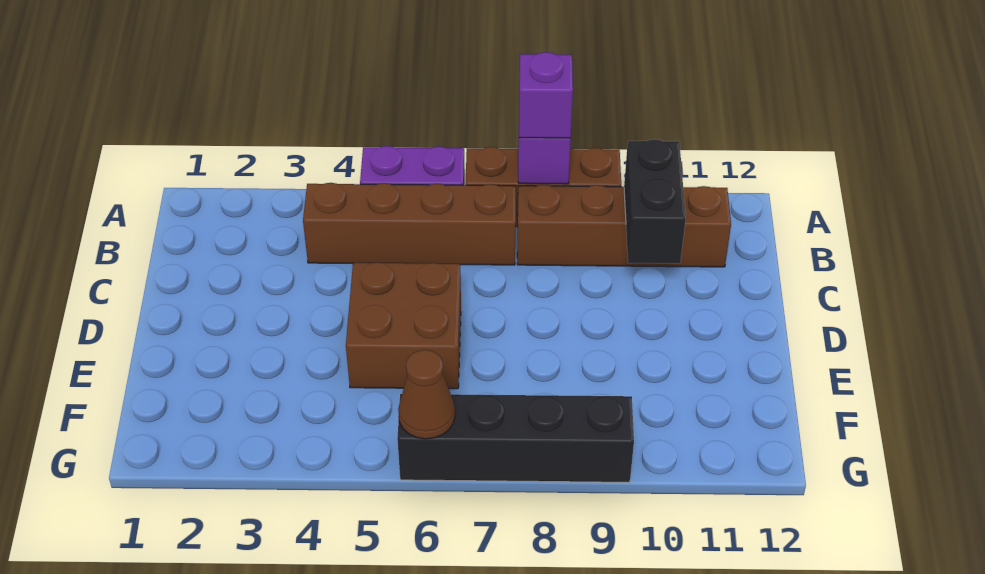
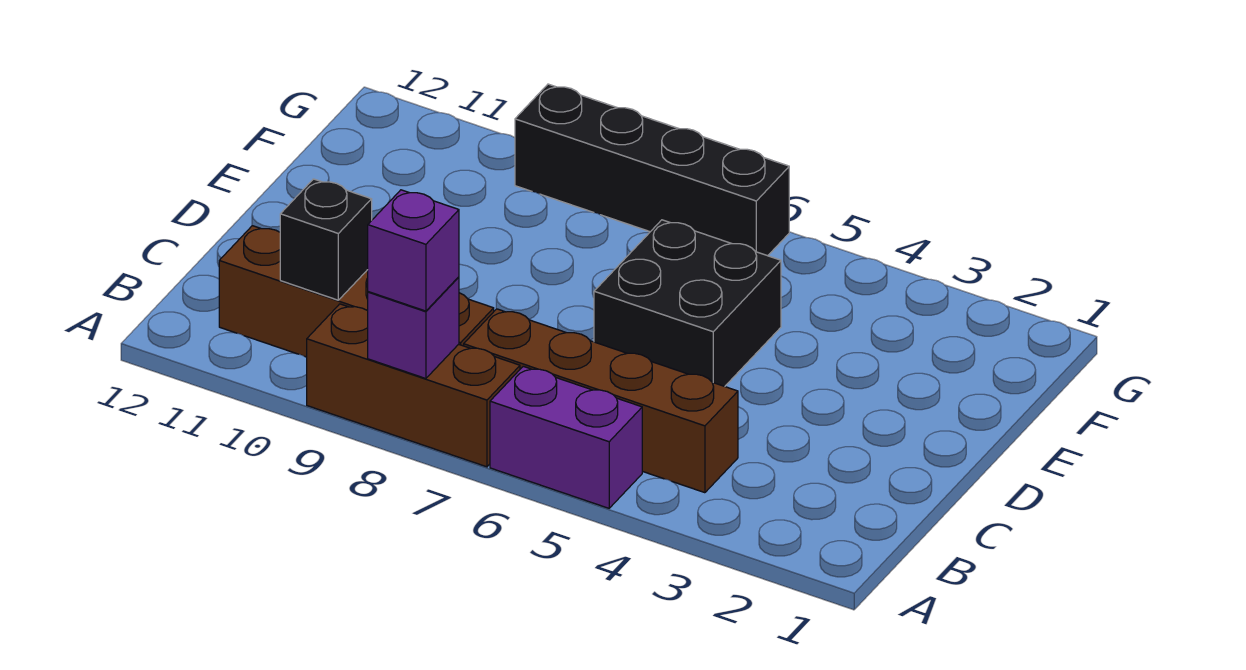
black 1x2 brick [624,139,686,263] -> black 1x1 brick [280,179,372,300]
brown 2x2 brick [346,262,461,389] -> black 2x2 brick [594,220,781,386]
brown 1x1 cone [398,350,455,439] -> none

